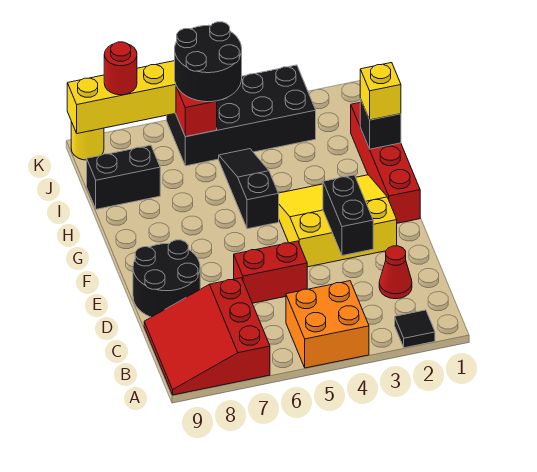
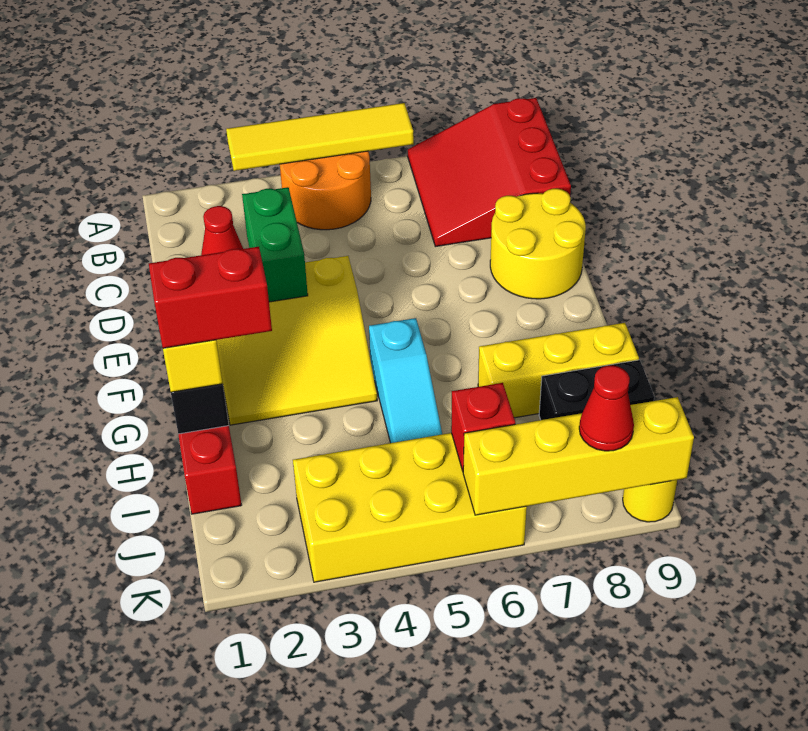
black 1x1 tile [395,310,435,348] -> none
none -> yellow 1x4 tile [226,103,414,171]
orange 2x2 brick [286,281,369,368] -> orange 2x2 round brick [280,151,371,230]
red 3x3 slope [144,278,270,395] -> red 3x3 slope turned to [408,98,571,247]
black 1x2 brick [323,175,373,256] -> green 1x2 brick [242,187,308,302]
red 1x2 brick [234,241,307,303] -> red 1x2 brick moved to [149,247,272,348]
black 2x2 round brick [133,240,200,317] -> yellow 2x2 round brick [490,189,586,299]
black 1x3 slope [219,149,279,229] -> cyan 1x3 slope [369,318,442,443]
none -> yellow 1x3 brick [478,323,639,418]
black 2x4 brick [167,65,316,166] -> yellow 2x4 brick [293,433,527,582]
black 2x2 round brick [175,22,242,102] -> none
red 1x1 round brick [104,42,137,95] -> red 1x1 cone [579,366,634,451]

